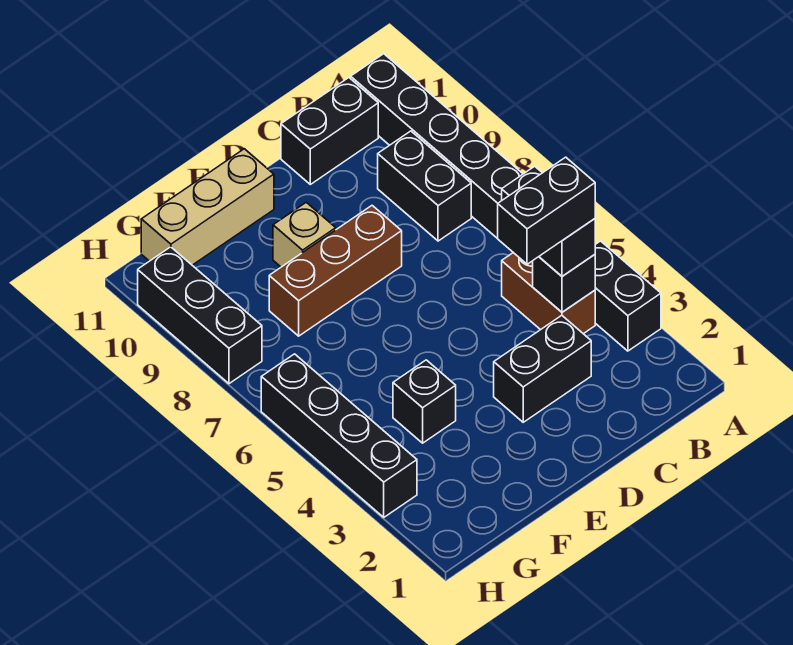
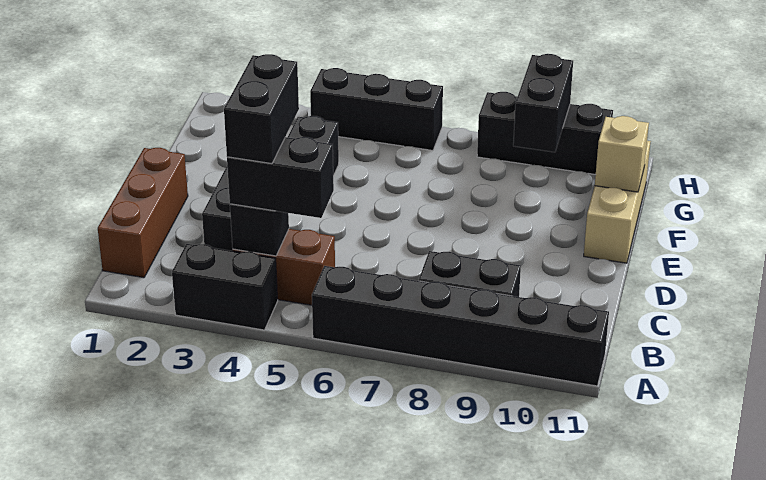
black 1x2 brick [281,78,378,184] -> black 1x2 brick moved to [513,54,573,152]
brown 1x3 brick [269,206,402,336] -> brown 1x3 brick moved to [98,148,188,278]
tan 1x1 brick [273,202,336,267] -> tan 1x1 brick moved to [595,116,649,192]
black 1x4 brick [261,354,417,517] -> black 1x3 brick [310,68,443,150]

